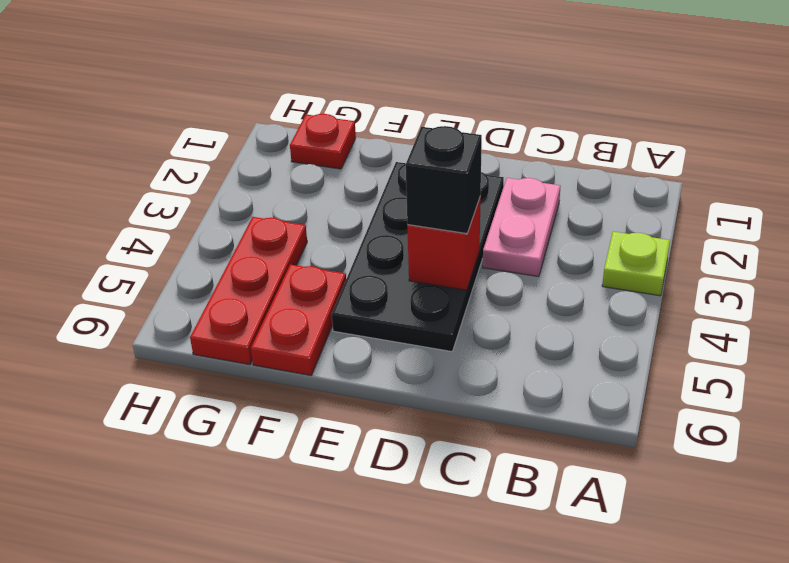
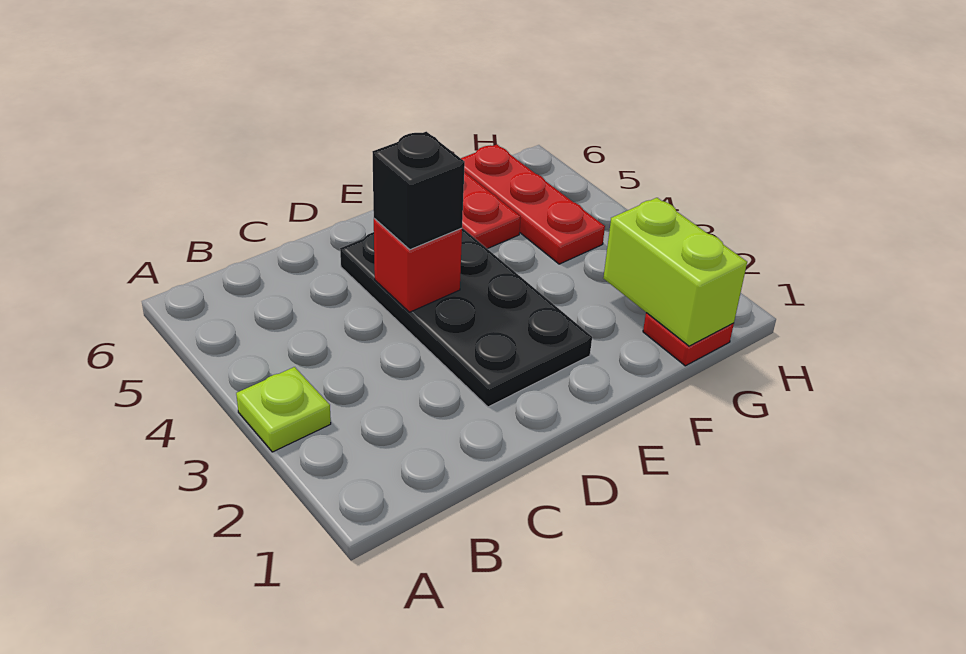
pink 1x2 plate [483,178,560,277] -> none
none -> lime 1x2 brick [603,198,747,346]

